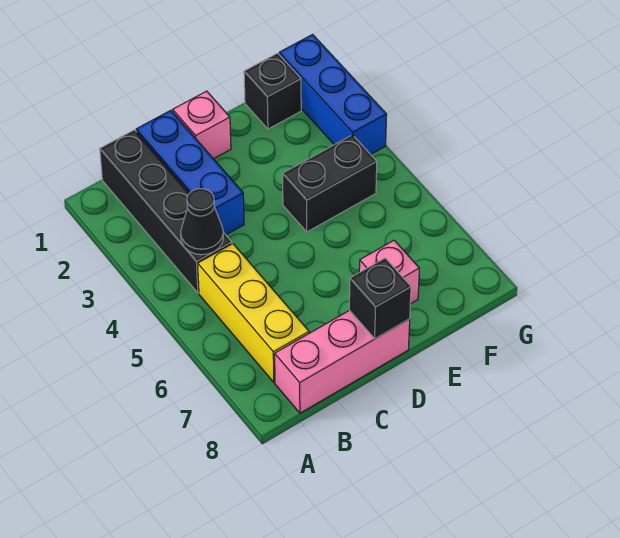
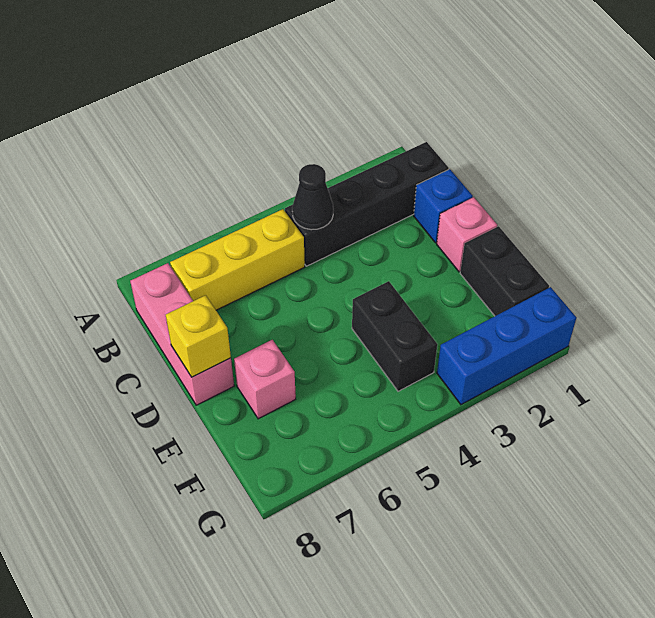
blue 1x3 brick [136,110,244,235] -> blue 1x1 brick [414,169,473,243]
black 1x1 brick [349,258,411,339] -> yellow 1x1 brick [166,295,231,377]
black 1x1 brick [244,53,301,129] -> black 1x2 brick [460,226,549,316]

